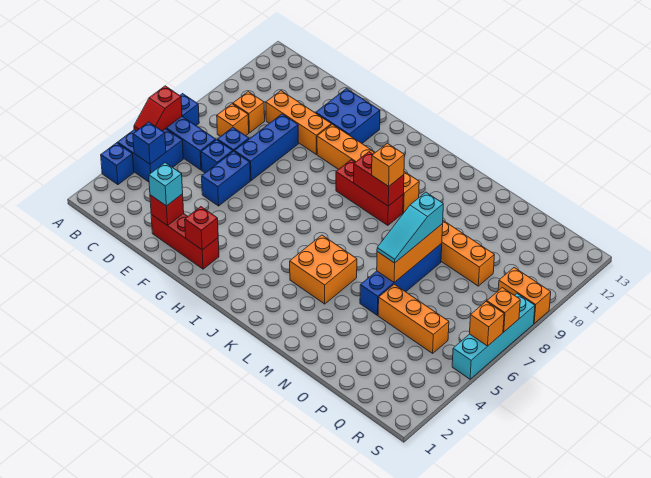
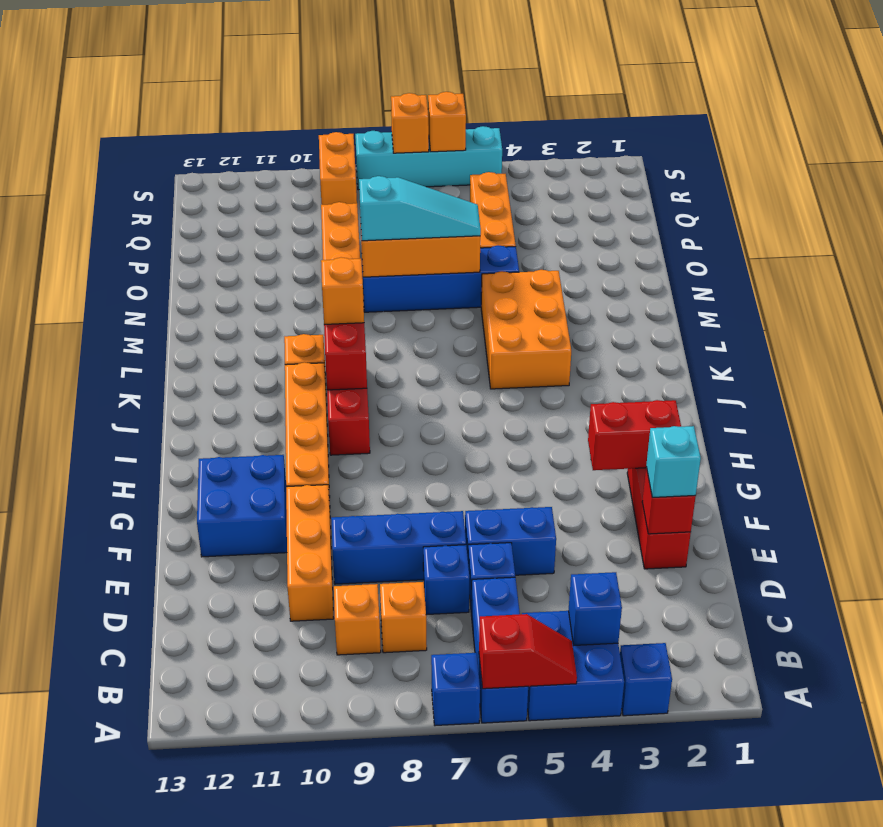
red 1x1 brick [185,207,218,250] -> red 1x2 brick [588,400,681,470]
orange 2x2 brick [290,235,357,304] -> orange 2x3 brick [481,270,571,389]

